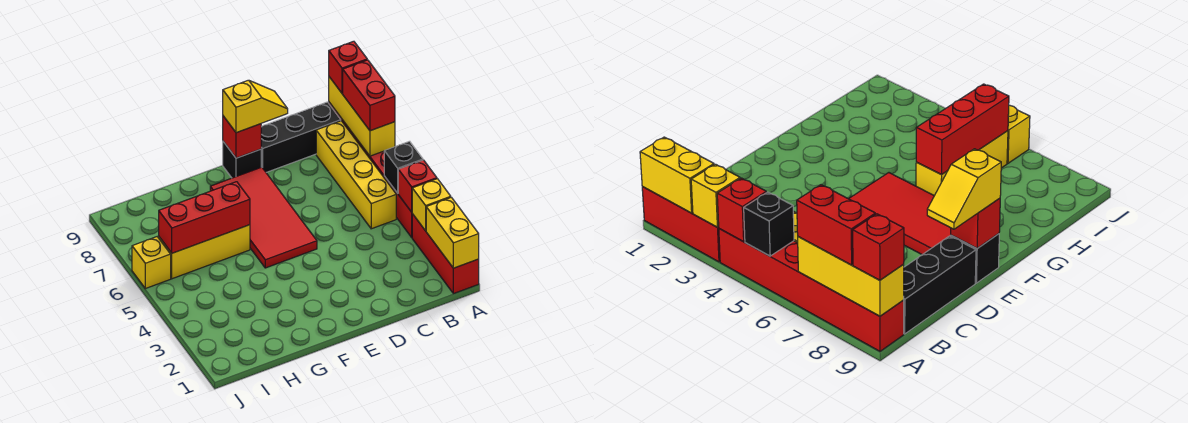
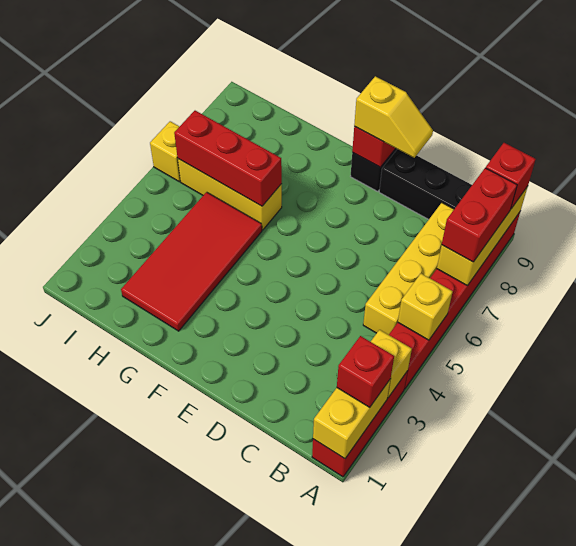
red 1x1 brick [398,160,437,212] -> red 1x1 brick moved to [337,336,394,407]
black 1x1 brick [384,141,423,193] -> yellow 1x1 brick [398,274,453,340]
red 2x4 tile [210,167,317,268] -> red 2x4 tile moved to [121,192,262,331]

